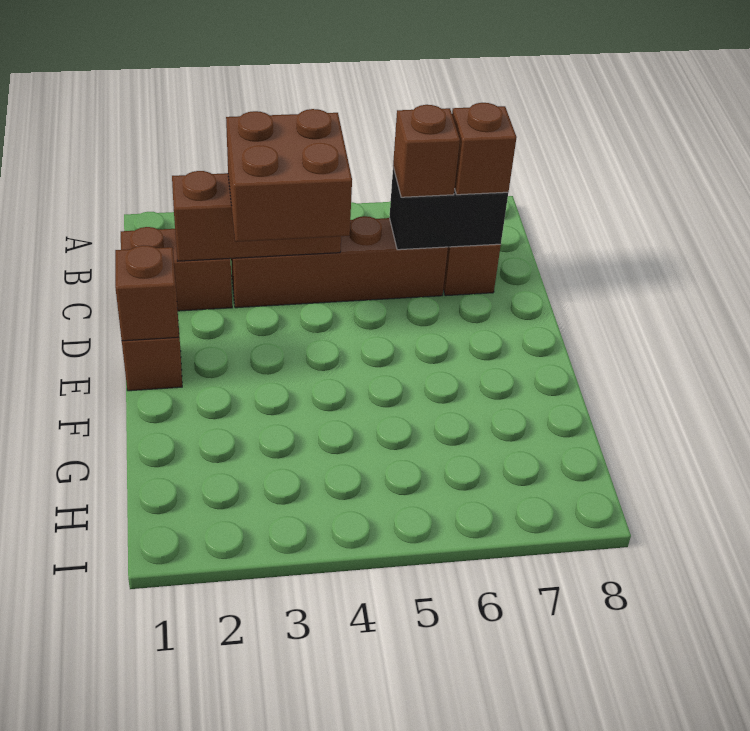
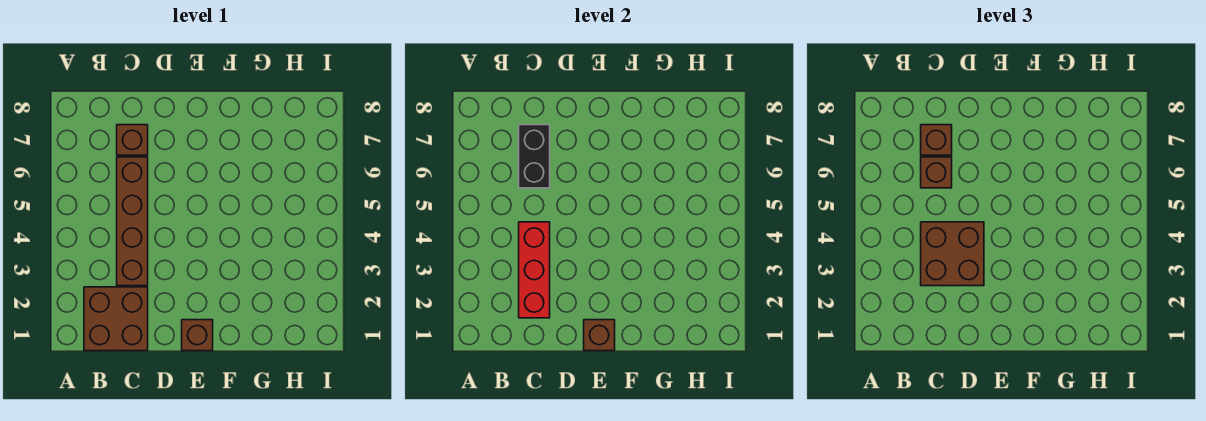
brown 1x2 brick [121,227,232,311] -> brown 2x2 brick [84,287,148,351]
brown 1x3 brick [172,171,341,261] -> red 1x3 brick [519,222,550,318]

